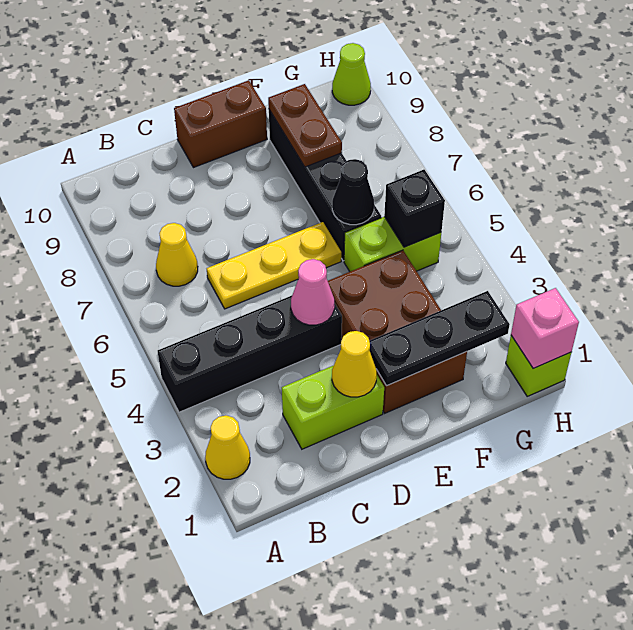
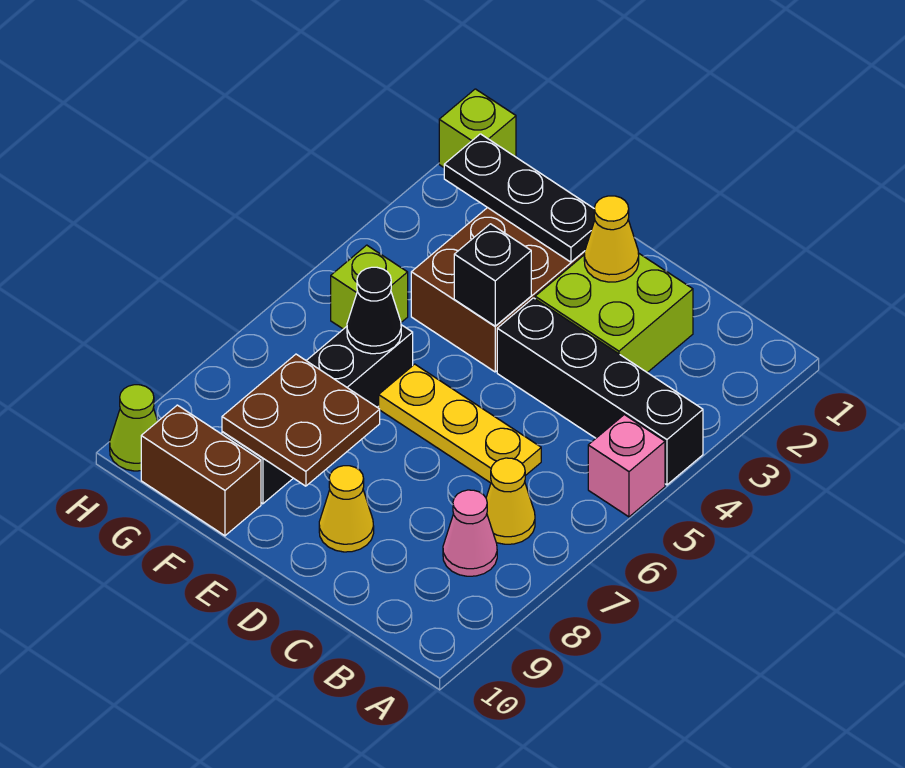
yellow 1x1 cone [205,415,250,479] -> yellow 1x1 cone moved to [319,466,374,552]
lime 1x2 brick [282,366,384,449] -> lime 2x2 brick [535,253,693,373]
pink 1x1 cone [291,259,334,325] -> pink 1x1 cone moved to [443,490,497,576]
brown 1x2 brick [174,80,267,168] -> brown 1x2 brick moved to [141,405,261,536]
lime 1x2 brick [344,217,441,272] -> lime 1x1 brick [331,245,408,329]
brown 1x2 plate [268,84,342,167] -> brown 2x2 plate [222,354,380,486]
black 1x1 brick [384,170,445,247] -> black 1x1 brick moved to [454,224,531,326]
pink 1x1 brick [511,288,579,368] -> pink 1x1 brick moved to [588,415,665,517]

